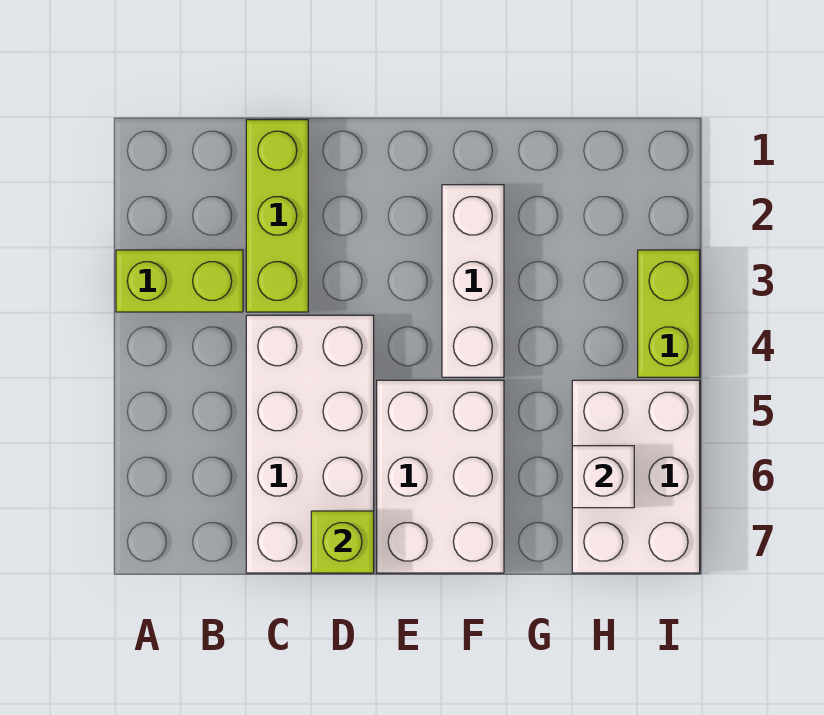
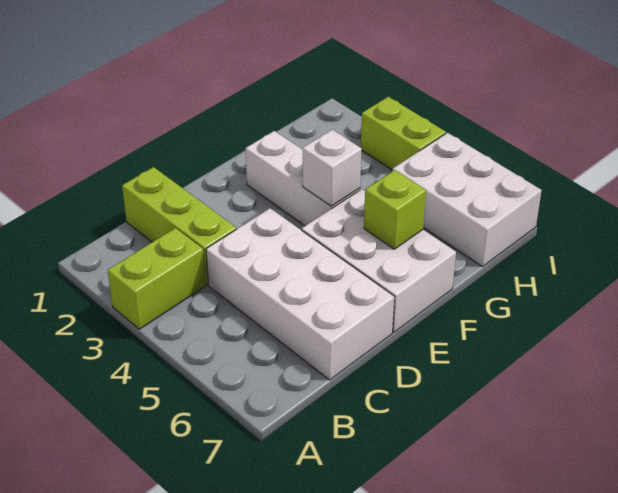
lime 1x1 brick [311,511,374,573] -> lime 1x1 brick moved to [364,170,426,249]
white 1x1 brick [572,446,634,508] -> white 1x1 brick moved to [303,130,362,206]

